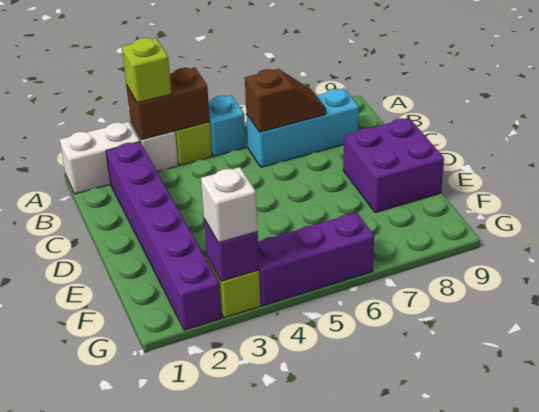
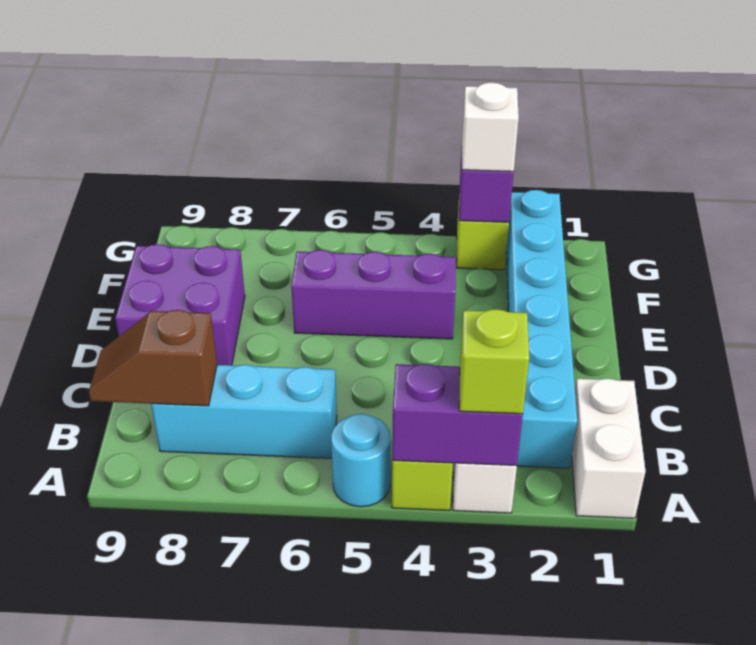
white 1x2 brick [60,122,140,194] -> white 1x2 brick turned to [572,379,645,518]
brown 1x2 brick [126,68,210,140] -> purple 1x2 brick [392,364,523,466]
cyan 1x1 brick [208,95,246,156] -> cyan 1x1 round brick [331,414,391,507]
purple 1x6 brick [106,142,222,330] -> cyan 1x6 brick [507,190,577,468]
brown 1x2 slope [245,69,326,132] -> brown 1x2 slope moved to [89,310,217,406]
purple 1x3 brick [258,213,374,306] -> purple 1x3 brick moved to [291,250,456,339]

